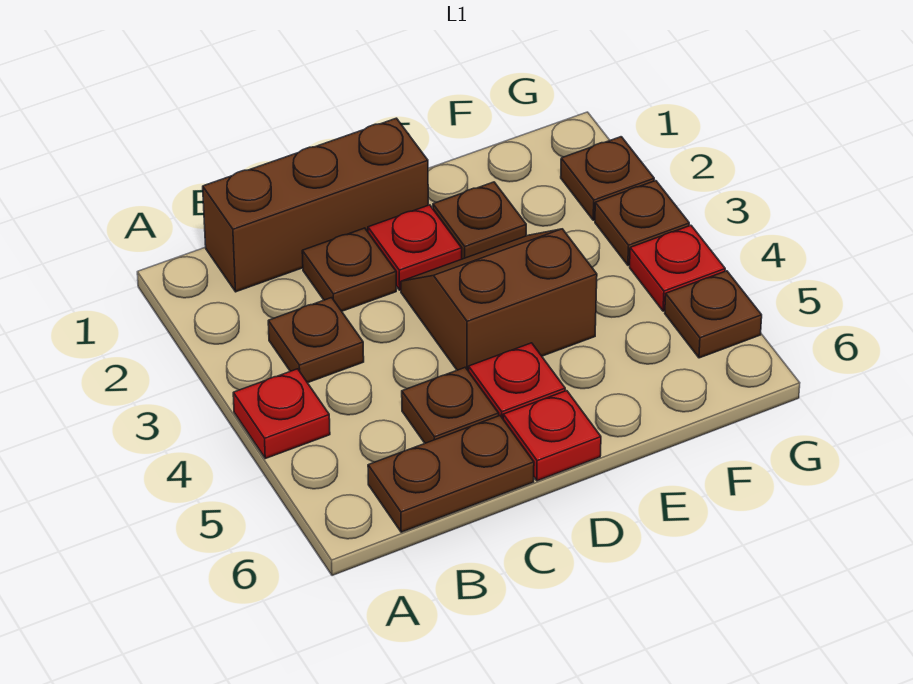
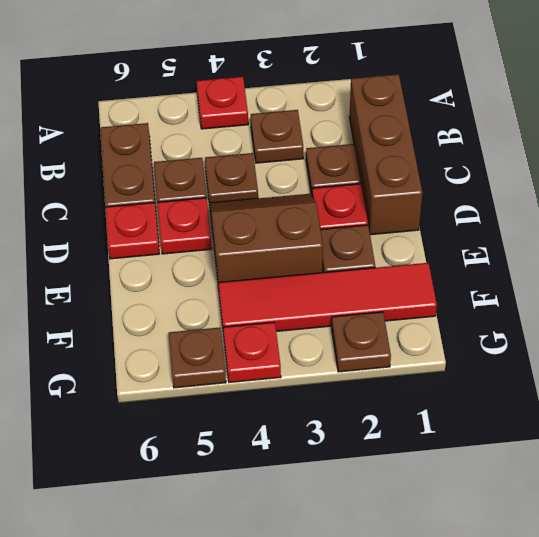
brown 2x2 slope [401,229,597,371] -> brown 2x2 slope turned to [210,194,323,288]
none -> red 1x4 tile [218,263,437,335]
brown 1x1 plate [595,181,689,265] -> brown 1x1 plate moved to [205,153,258,205]

